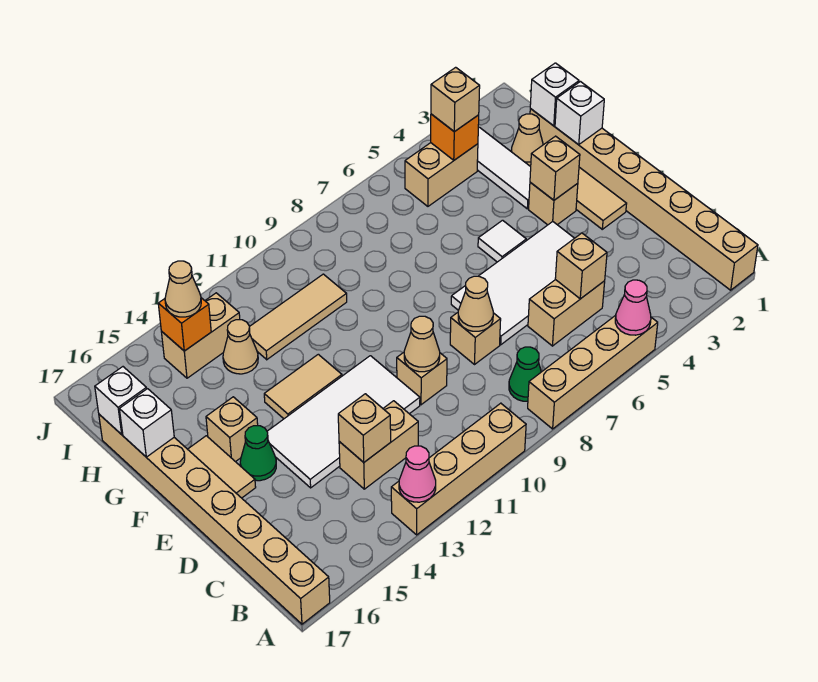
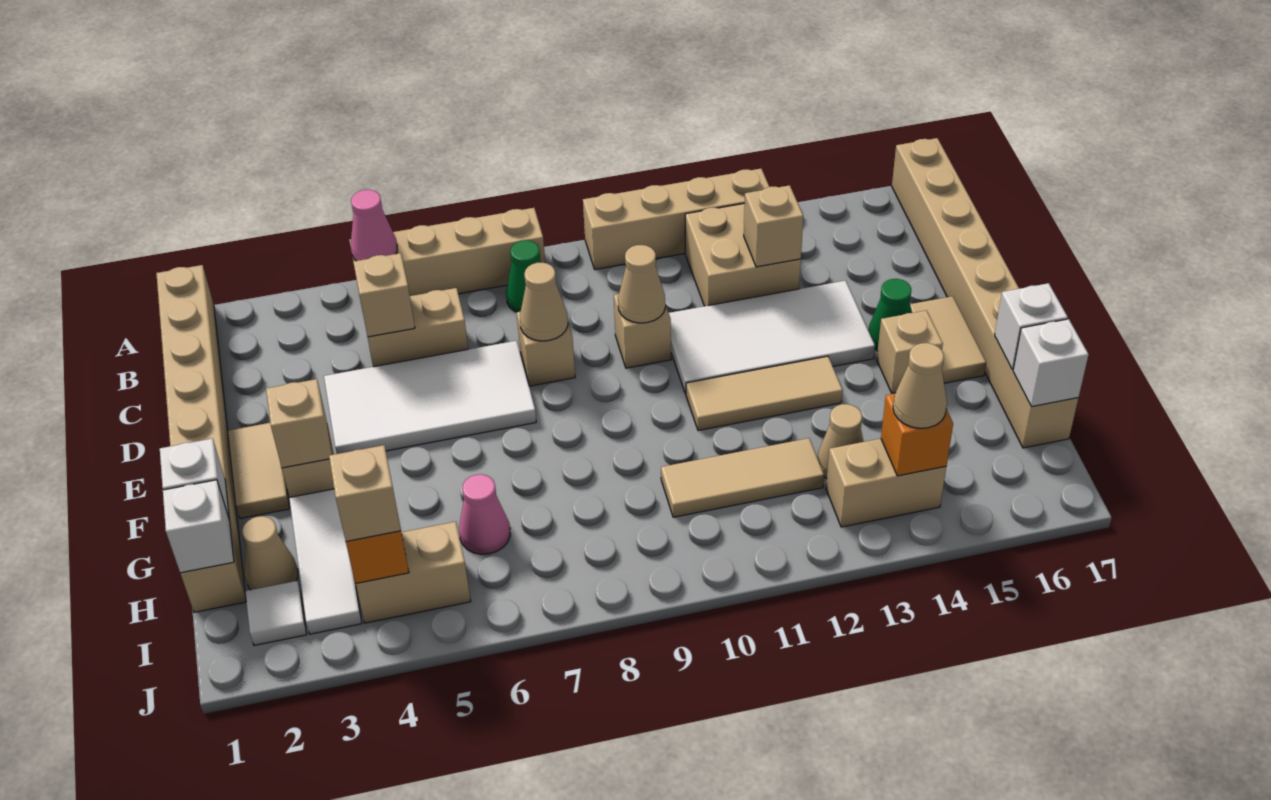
pink 1x1 cone [399,446,436,502] -> pink 1x1 cone moved to [459,474,510,554]
tan 1x2 brick [339,401,418,489] -> tan 2x2 brick [685,203,801,306]
white 1x1 tile [478,220,526,262] -> white 1x1 tile moved to [245,581,307,645]
tan 1x2 tile [264,354,342,419] -> tan 1x3 tile [686,356,843,431]

